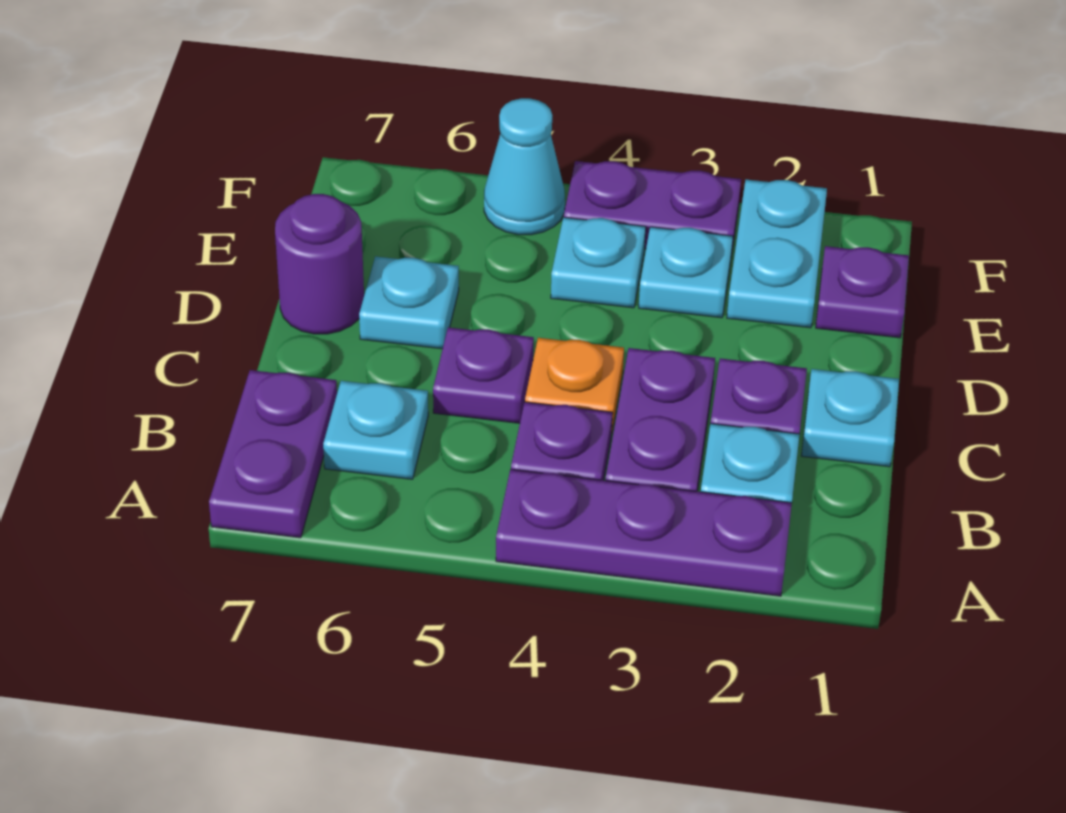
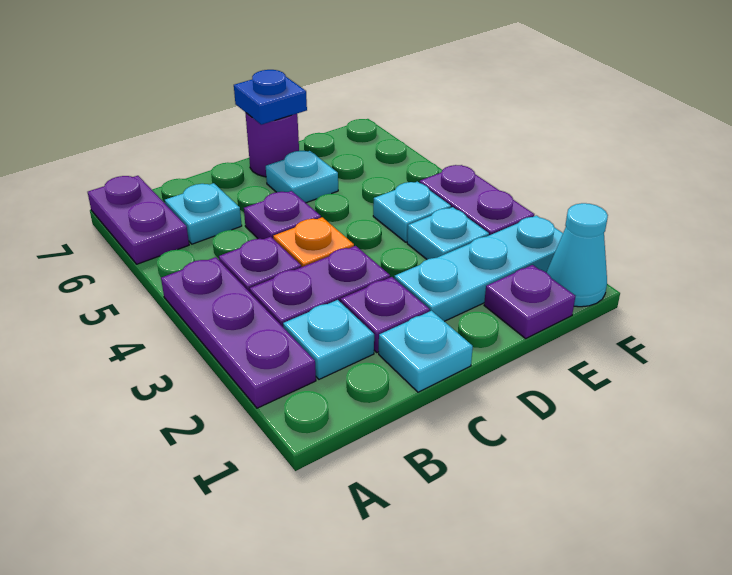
purple 1x2 plate [209,370,337,538] -> purple 1x2 plate turned to [88,176,189,264]
none -> blue 1x1 plate [234,70,307,125]
cyan 1x2 plate [727,180,827,328] -> cyan 1x3 plate [394,215,563,321]
cyan 1x1 cone [484,98,565,235] -> cyan 1x1 cone moved to [547,203,608,307]

